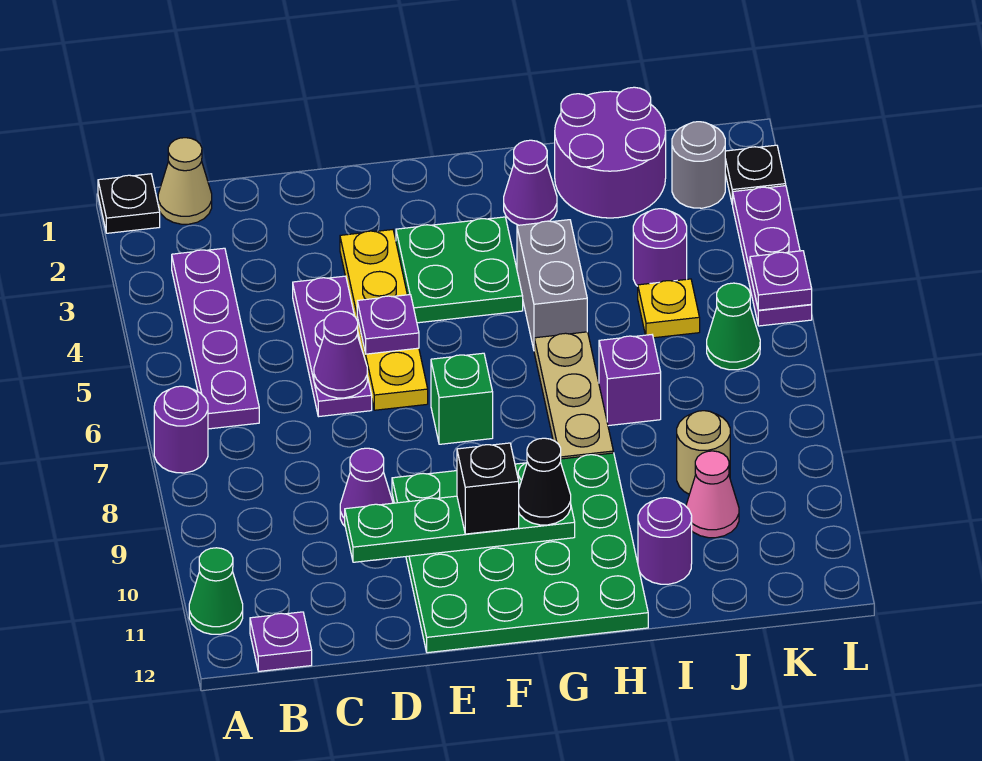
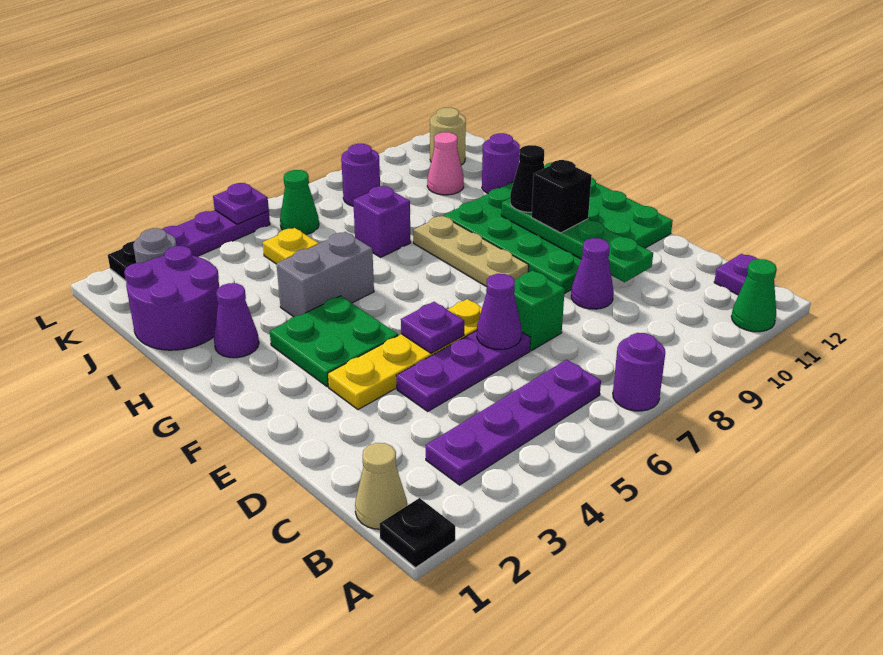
green 1x1 brick [431,353,493,444] -> green 1x1 brick moved to [514,270,565,351]
tan 1x3 plate [534,332,613,459] -> tan 1x3 plate turned to [413,216,529,287]
purple 1x1 round brick [633,209,687,286] -> purple 1x1 round brick moved to [341,144,380,206]
tan 1x1 round brick [677,411,730,494] -> tan 1x1 round brick moved to [430,108,466,165]

